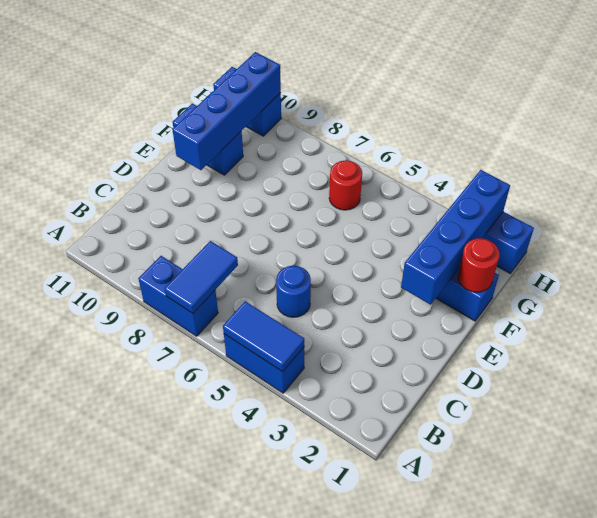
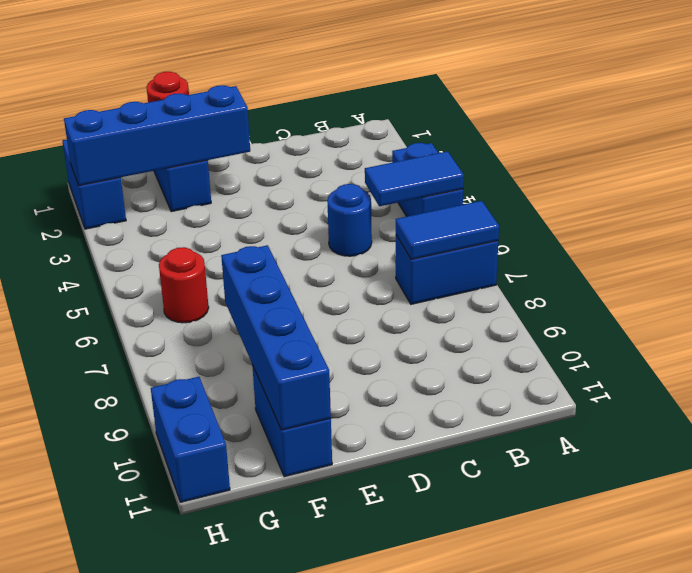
blue 1x2 tile [223,301,304,372] -> blue 1x2 tile turned to [365,151,464,206]
blue 1x2 brick [138,256,218,336] -> blue 1x2 brick turned to [396,235,498,304]
blue 1x4 brick [173,52,281,170] -> blue 1x4 brick turned to [221,245,331,430]

